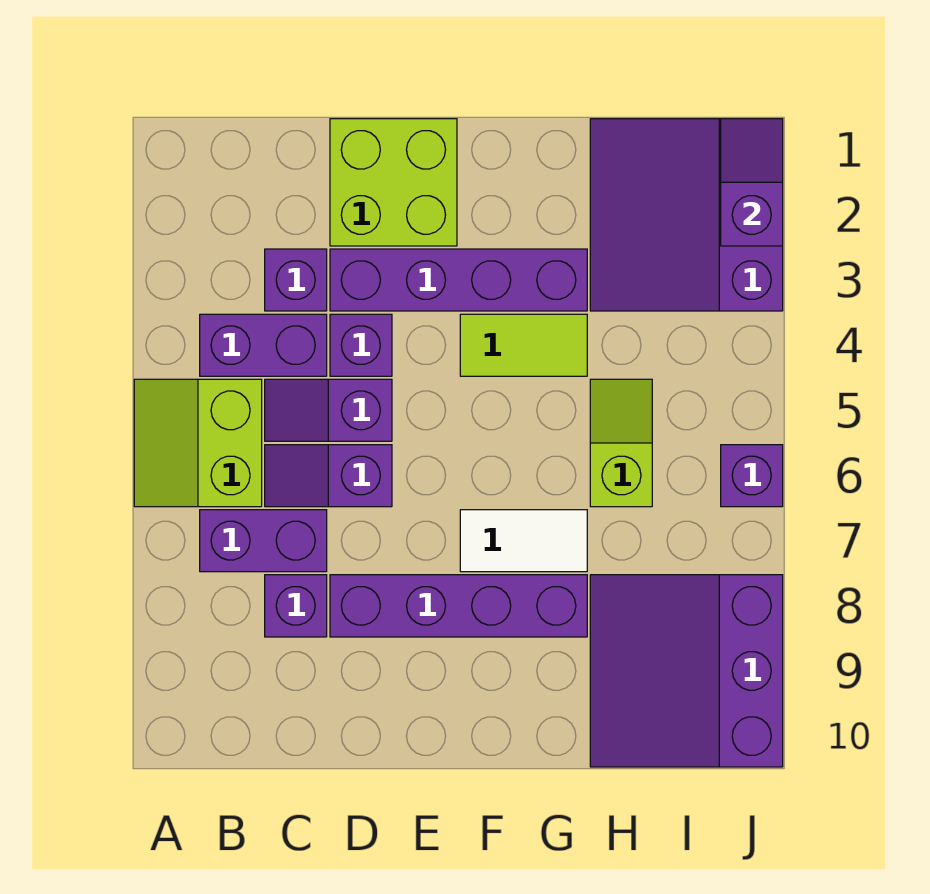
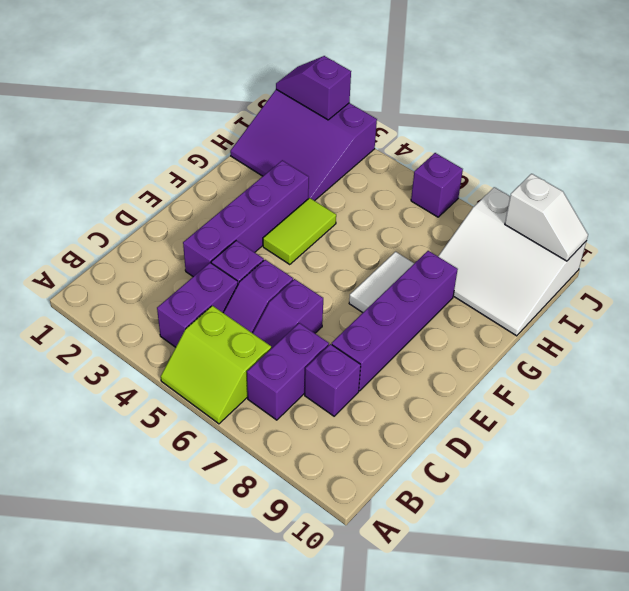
purple 1x1 brick [265,249,327,311] -> none
lime 2x2 brick [330,119,457,246] -> none
lime 1x2 slope [590,379,652,507] -> none
purple 3x3 slope [590,575,783,767] -> white 3x3 slope [438,187,586,336]
none -> white 1x2 slope [505,174,588,261]

